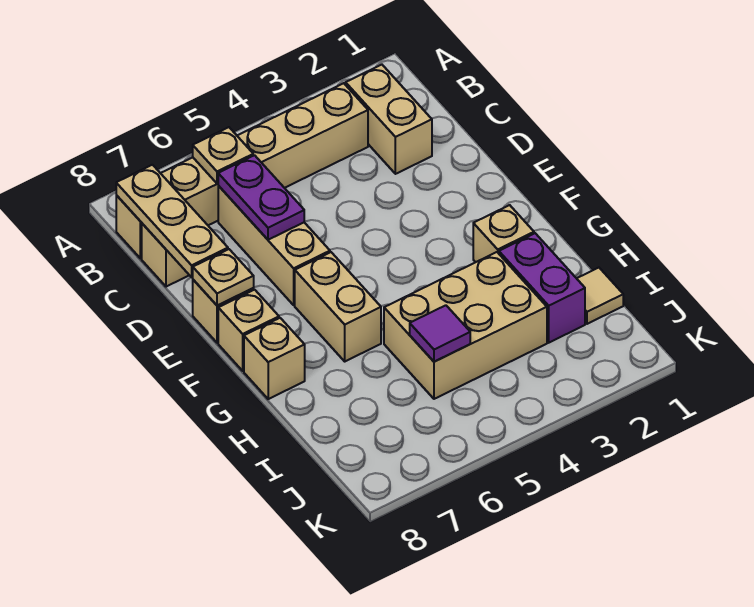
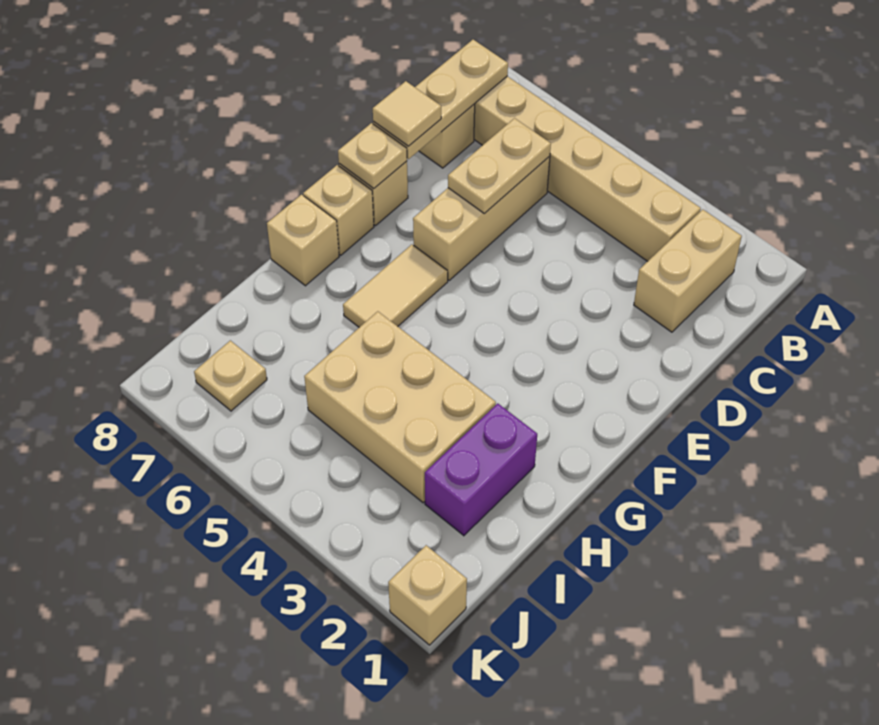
tan 1x1 plate [193,127,253,183] -> tan 1x1 plate moved to [194,340,267,411]
purple 1x2 plate [218,155,304,240] -> tan 1x2 plate [448,118,551,214]
tan 1x2 brick [295,252,381,361] -> tan 1x2 tile [343,245,448,327]
tan 1x1 brick [473,205,534,262] -> tan 1x1 brick moved to [388,545,467,645]
tan 1x1 tile [577,268,623,324] -> tan 1x1 tile moved to [373,81,441,146]
purple 1x1 tile [410,305,470,362] -> none

